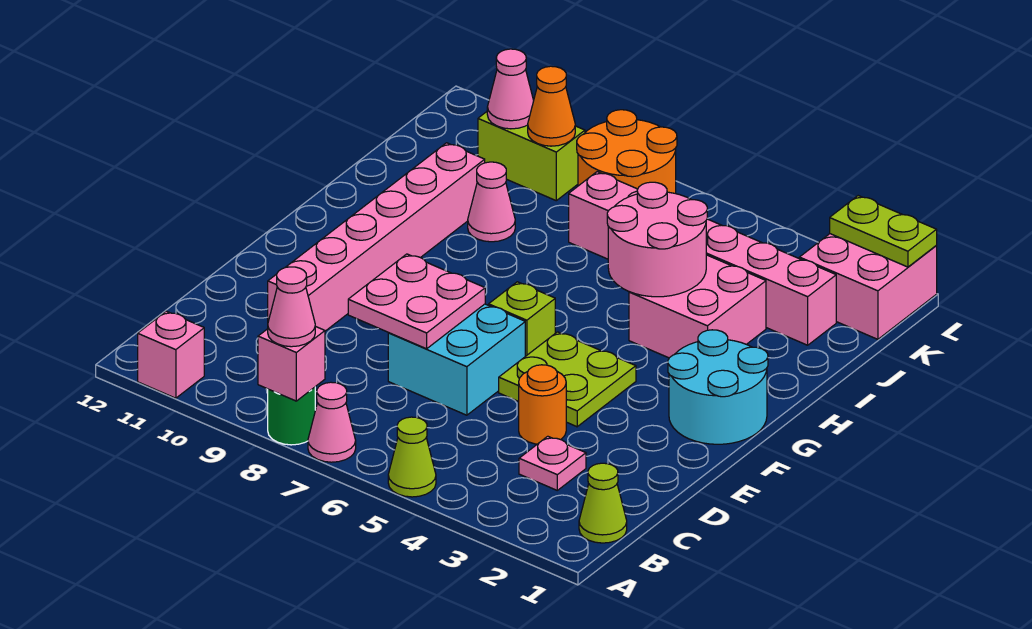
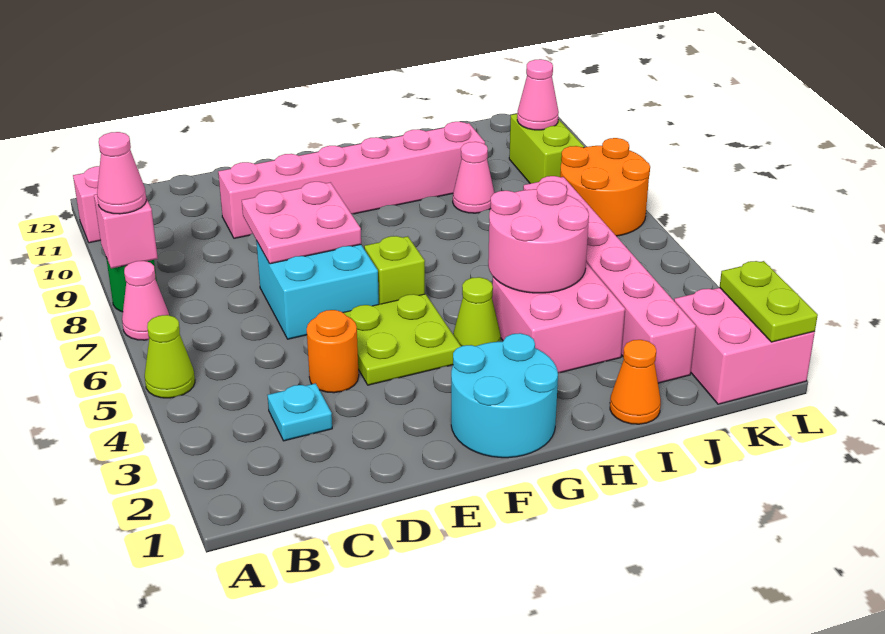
lime 1x1 cone [579,463,627,543] -> lime 1x1 cone moved to [453,277,501,346]
pink 1x1 plate [519,436,586,490] -> cyan 1x1 plate [267,383,332,441]
orange 1x1 cone [528,66,575,146] -> orange 1x1 cone moved to [610,340,661,424]

